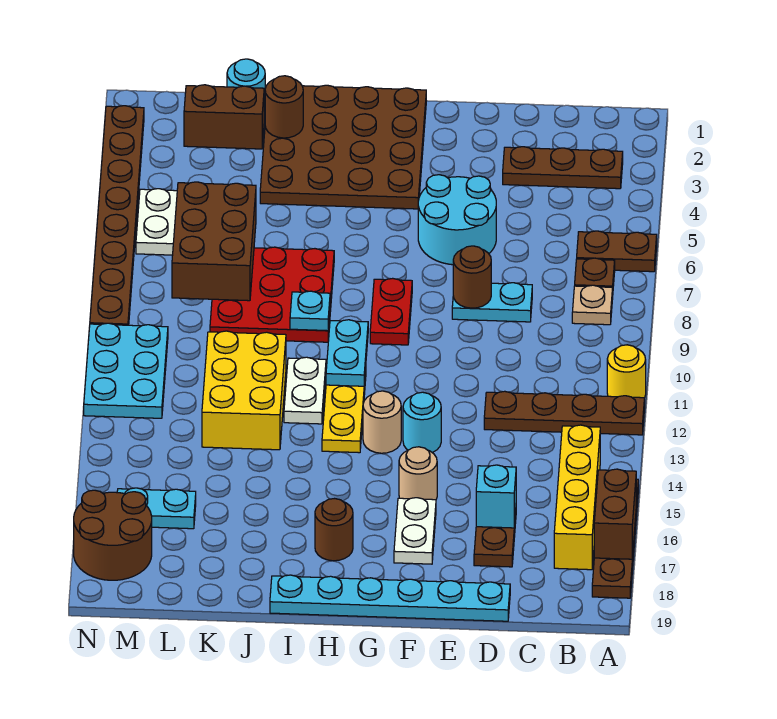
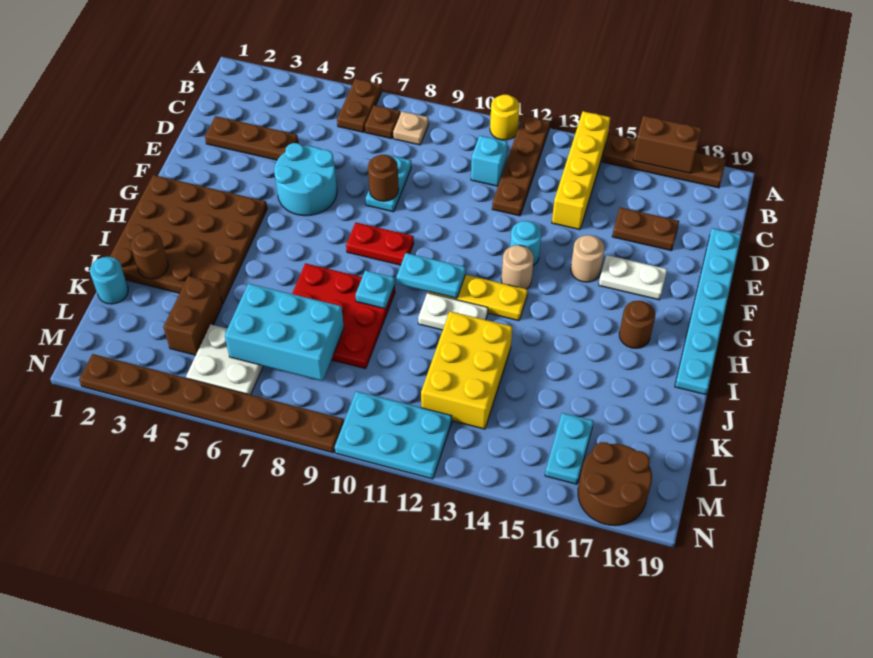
brown 1x3 plate [503,147,623,189] -> brown 1x3 plate turned to [205,116,298,160]
yellow 1x4 brick [554,425,600,570] -> yellow 1x4 brick turned to [552,111,610,230]
cyan 1x1 brick [476,465,516,528] -> cyan 1x1 brick moved to [471,136,507,186]
yellow 2x3 brick [202,331,286,450] -> yellow 2x3 brick turned to [421,311,512,429]
brown 1x2 brick [184,85,264,149] -> brown 1x2 brick moved to [163,276,222,355]
brown 2x3 brick [172,182,256,301] -> cyan 2x3 brick [225,283,344,381]

